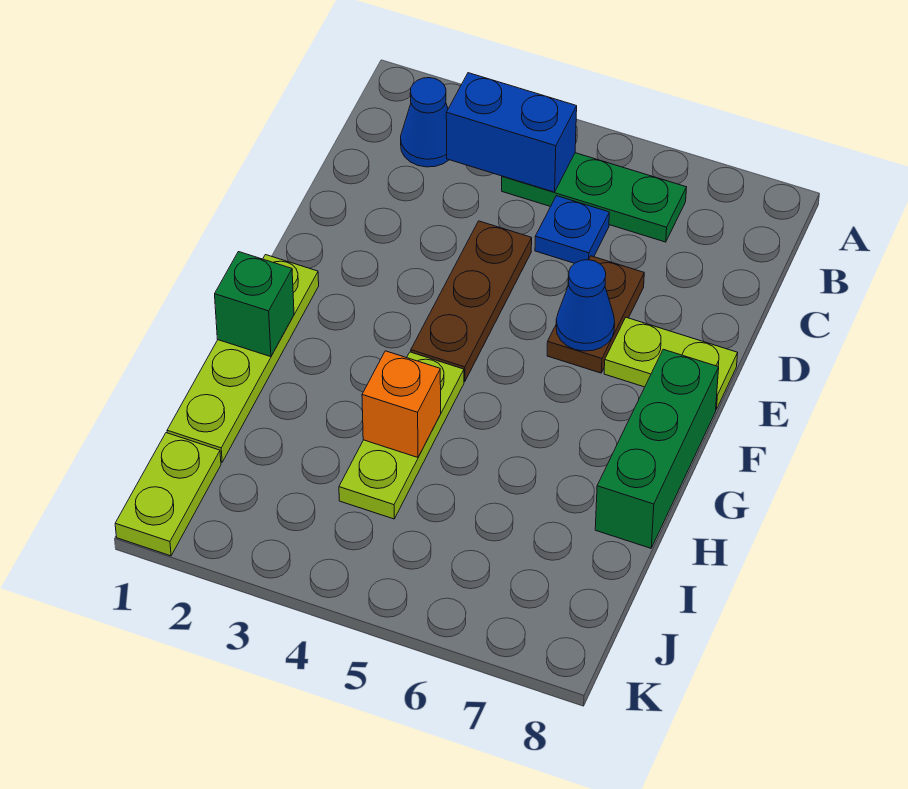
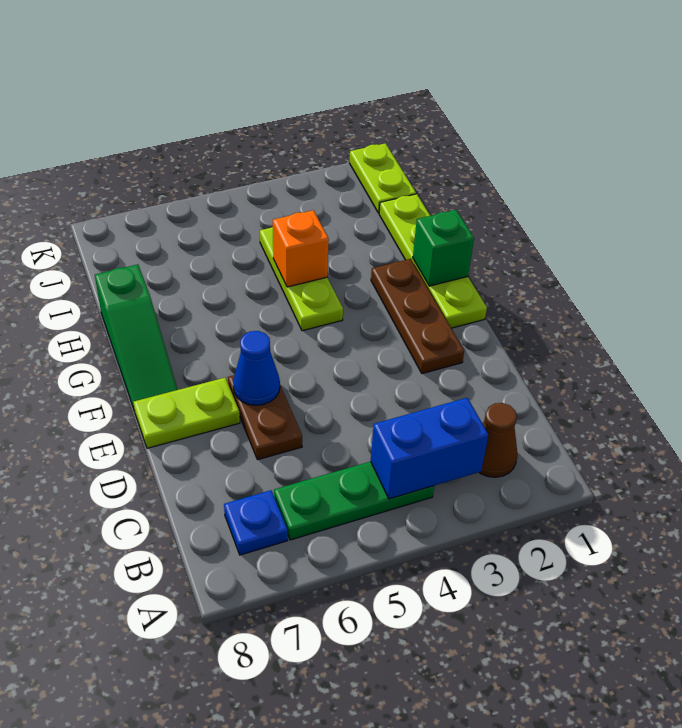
blue 1x1 cone [401,78,448,167] -> brown 1x1 cone [479,403,517,477]
blue 1x1 plate [535,196,609,263] -> blue 1x1 plate moved to [224,490,288,555]
brown 1x3 plate [411,221,532,382] -> brown 1x3 plate moved to [371,259,464,374]
green 1x3 brick [595,349,719,548] -> green 1x3 slope [95,265,178,411]

